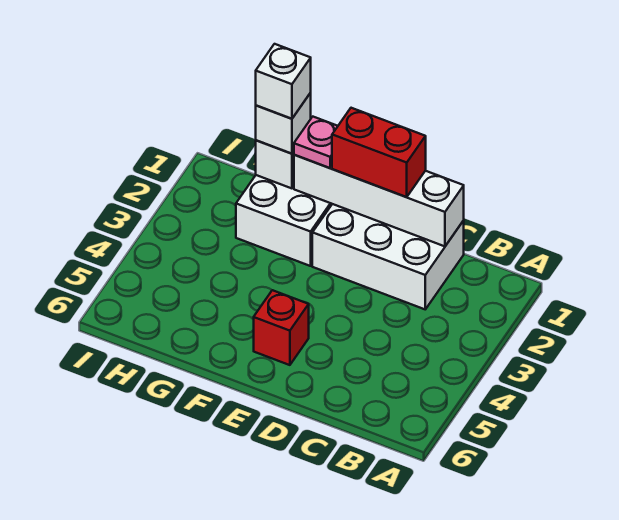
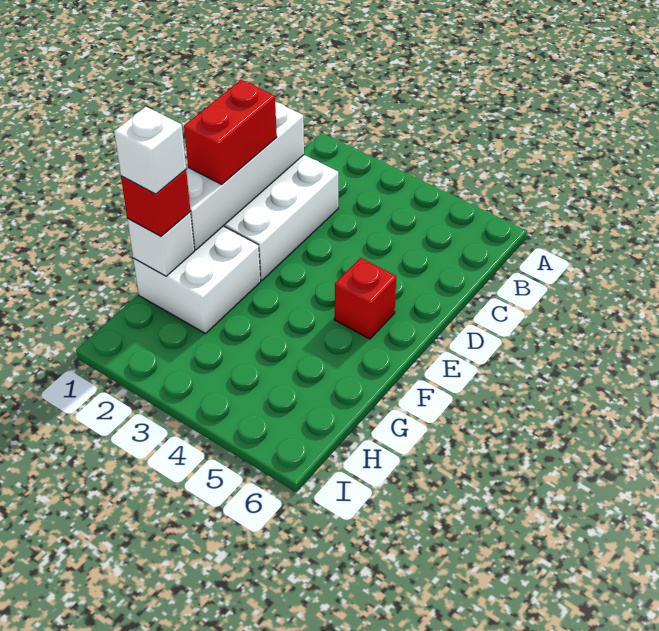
pink 1x1 plate [294,117,338,168] -> none
white 1x1 brick [256,93,311,154] -> red 1x1 brick [121,170,190,236]

